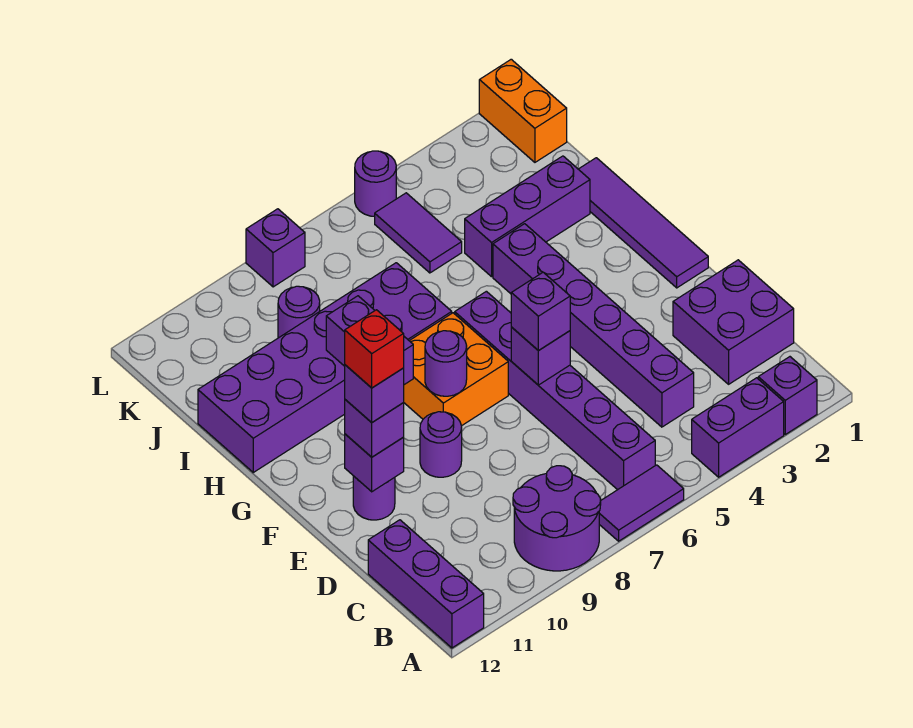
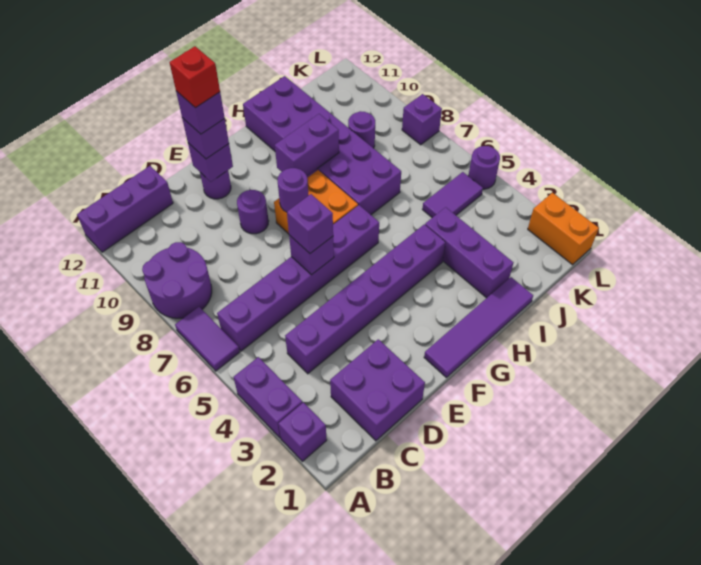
orange 1x2 brick [479,59,567,162] -> orange 1x2 brick turned to [528,193,599,265]

